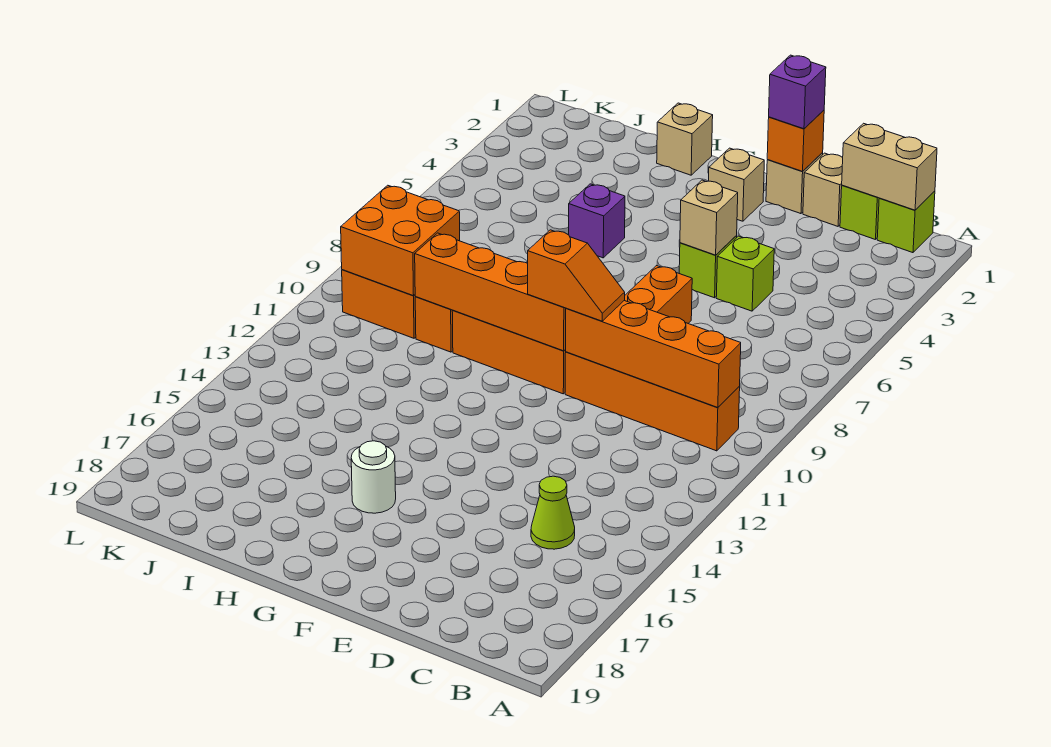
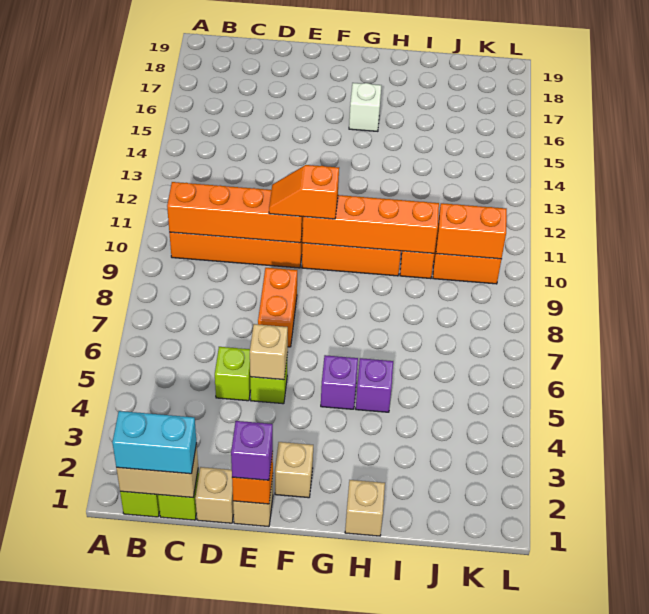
none -> cyan 1x2 brick [112,411,197,474]
lime 1x1 cone [531,476,575,549] -> none
none -> purple 1x1 brick [321,355,358,409]
white 1x1 round brick [351,441,396,513] -> white 1x1 brick [349,83,382,131]
orange 2x2 brick [341,185,460,296] -> orange 1x2 brick [436,203,507,259]

